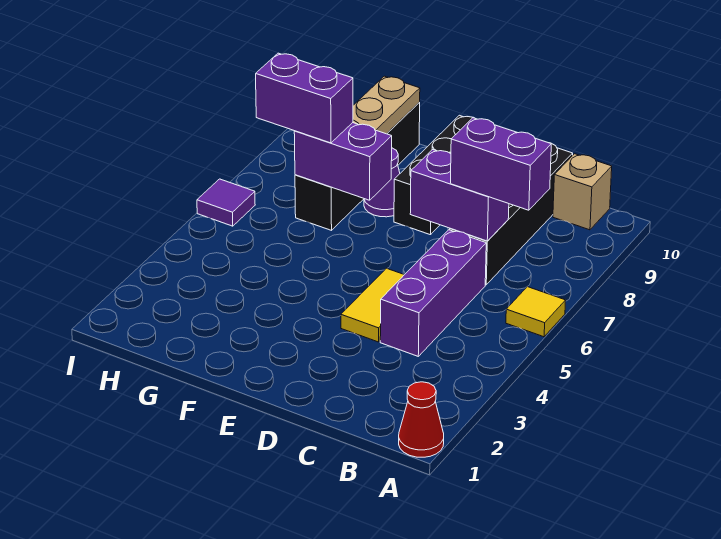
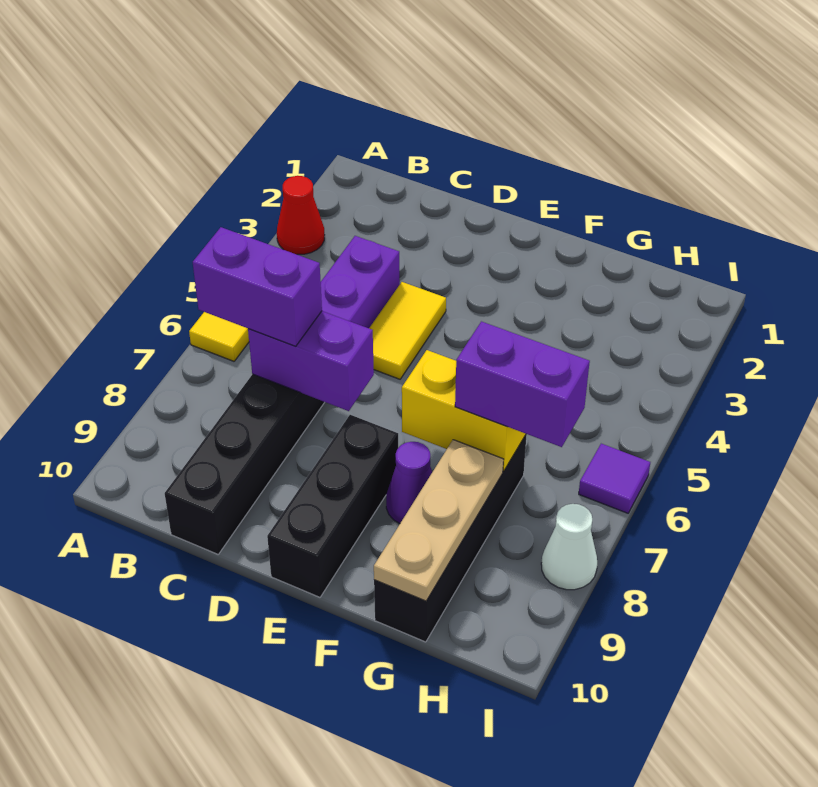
red 1x1 cone [399,382,444,457] -> red 1x1 cone moved to [277,176,324,254]
tan 1x1 brick [553,154,612,230] -> none
purple 1x2 brick [294,123,392,200] -> yellow 1x2 brick [402,350,526,471]
none -> white 1x1 cone [541,504,597,590]

